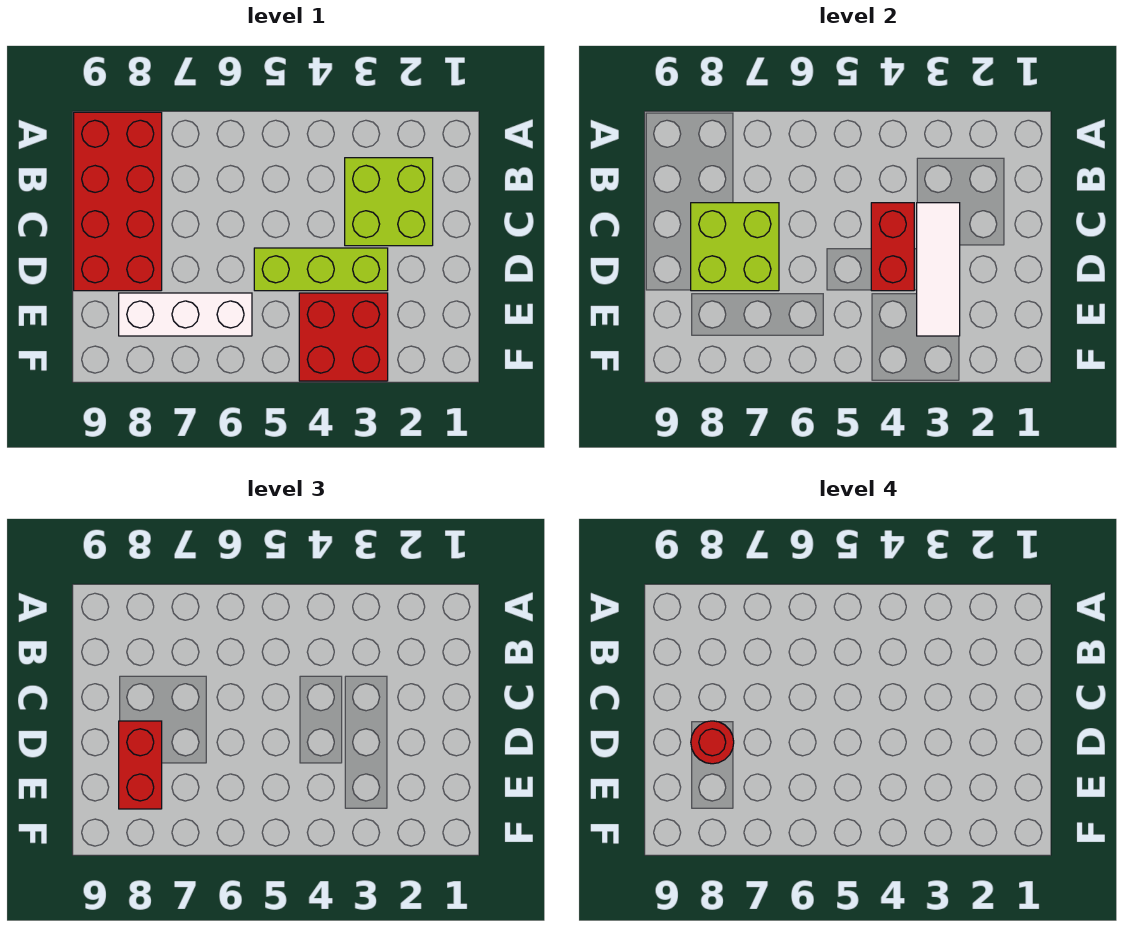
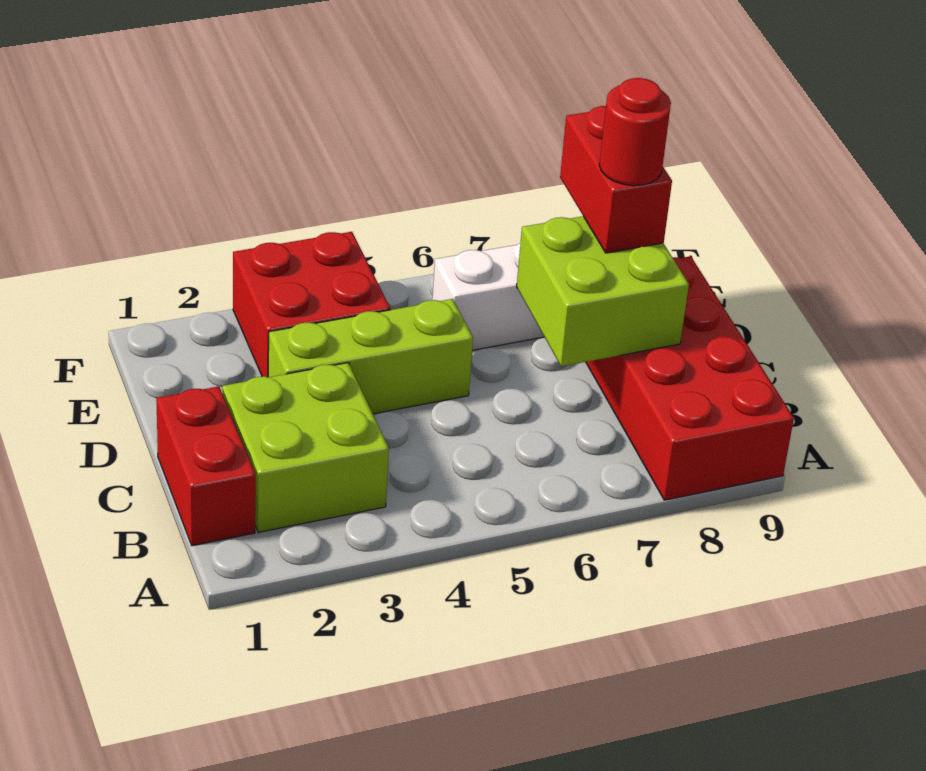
white 1x3 tile [917,203,960,336] -> none
red 1x2 brick [871,203,914,291] -> red 1x2 brick moved to [156,386,256,546]

